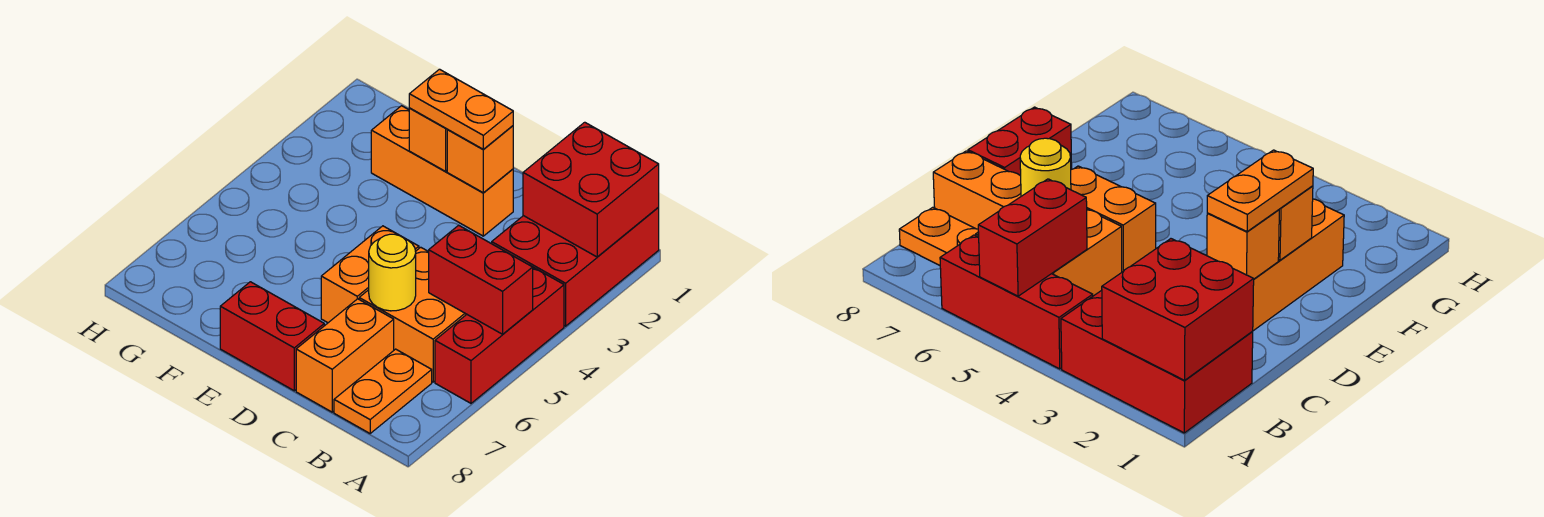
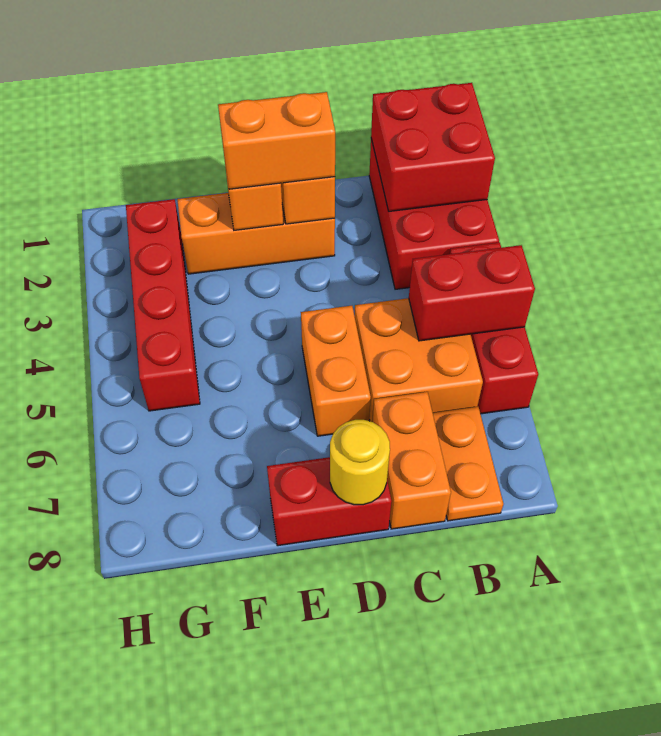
yellow 1x1 round brick [369,234,416,311] -> yellow 1x1 round brick moved to [330,420,390,505]
orange 1x2 plate [409,69,513,149] -> orange 1x2 brick [218,92,335,189]
none -> red 1x4 brick [126,199,200,411]

